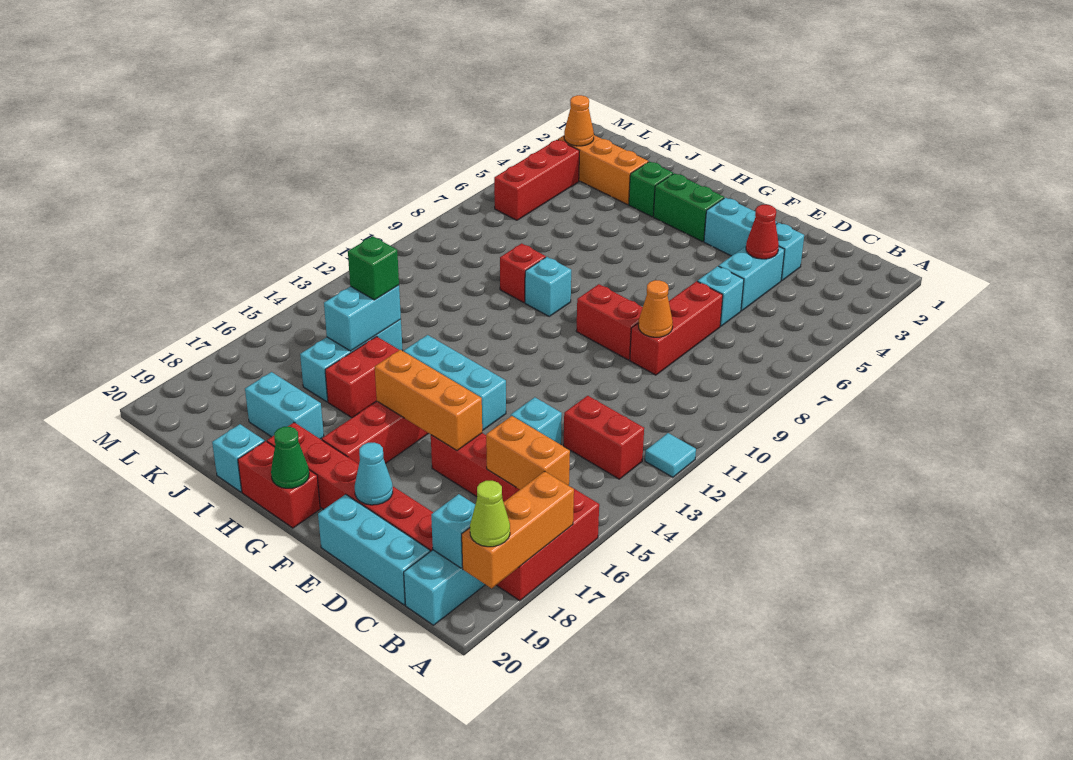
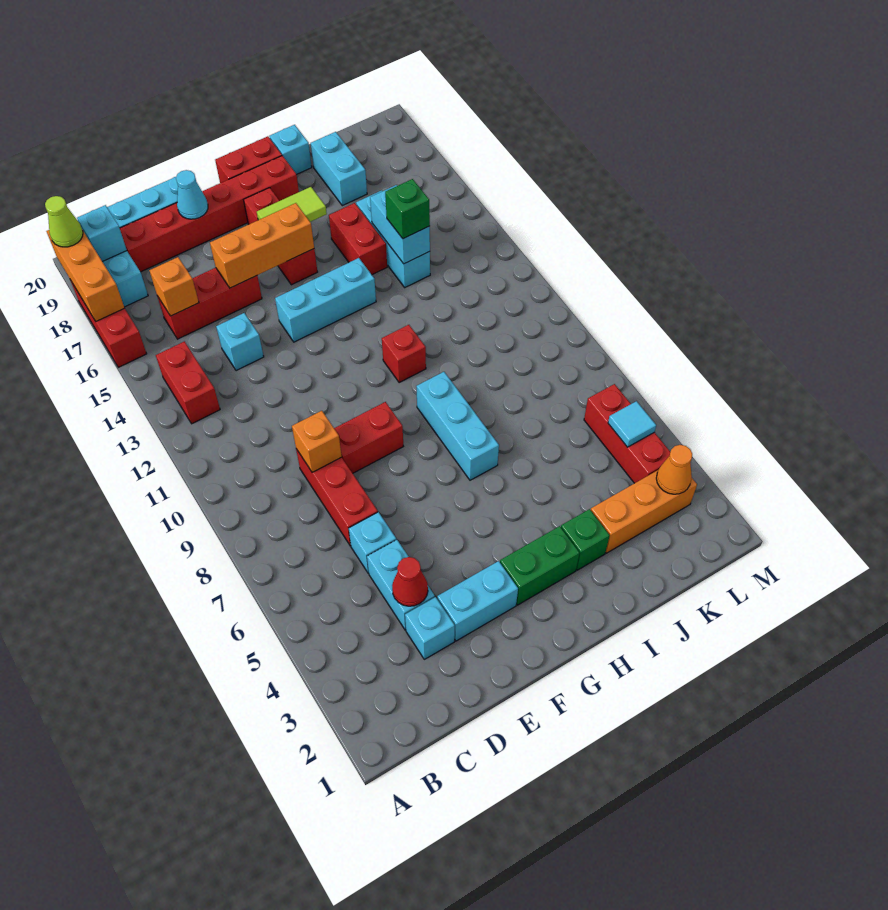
cyan 1x1 tile [645,433,696,477] -> cyan 1x1 tile moved to [608,401,656,447]
red 1x2 brick [564,396,644,479] -> red 1x2 brick turned to [156,341,220,424]
orange 1x2 brick [486,416,570,489] -> orange 1x1 brick [149,257,199,316]
orange 1x1 cone [638,280,673,337] -> orange 1x1 brick [292,411,342,472]
none -> lime 1x2 tile [257,187,327,222]
green 1x1 cone [271,427,309,488] -> none
cyan 1x1 brick [525,257,571,316] -> cyan 1x3 brick [416,372,499,480]
red 1x1 brick [500,243,546,303] -> red 1x1 brick moved to [382,325,426,383]
cyan 1x2 brick [245,372,324,439] -> cyan 1x2 brick turned to [311,132,367,206]

